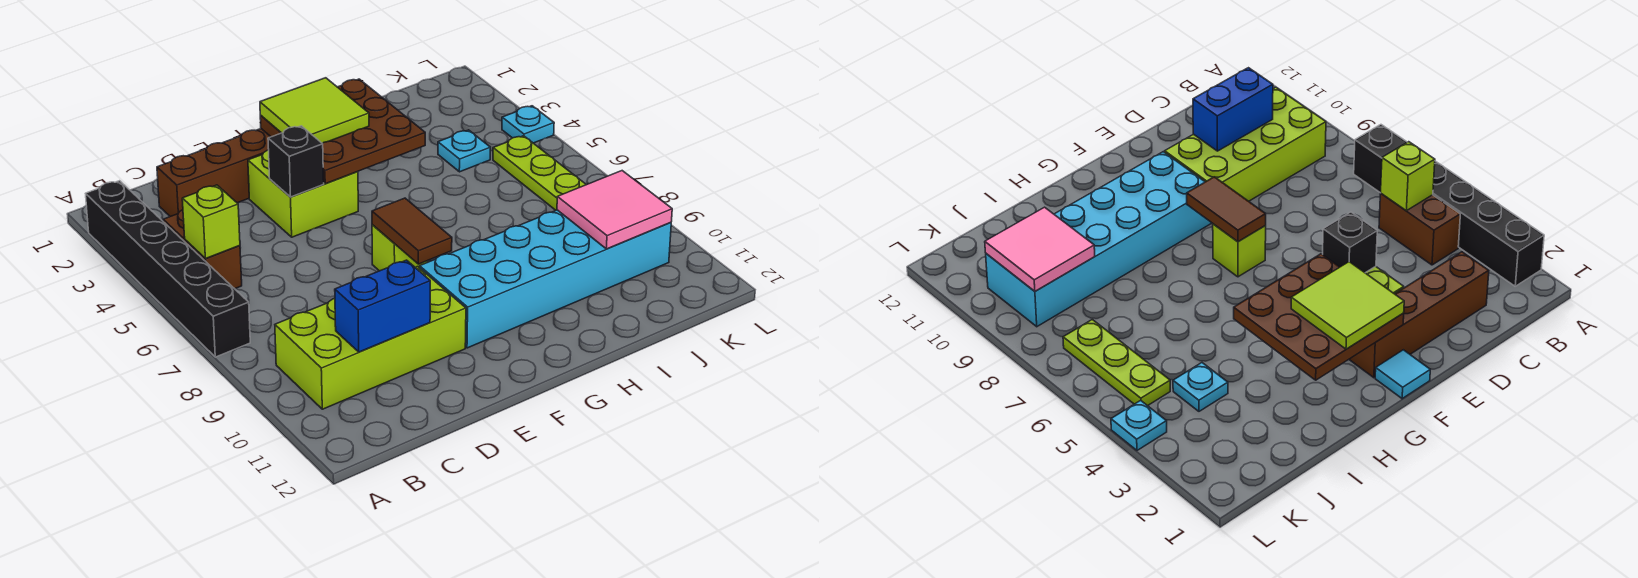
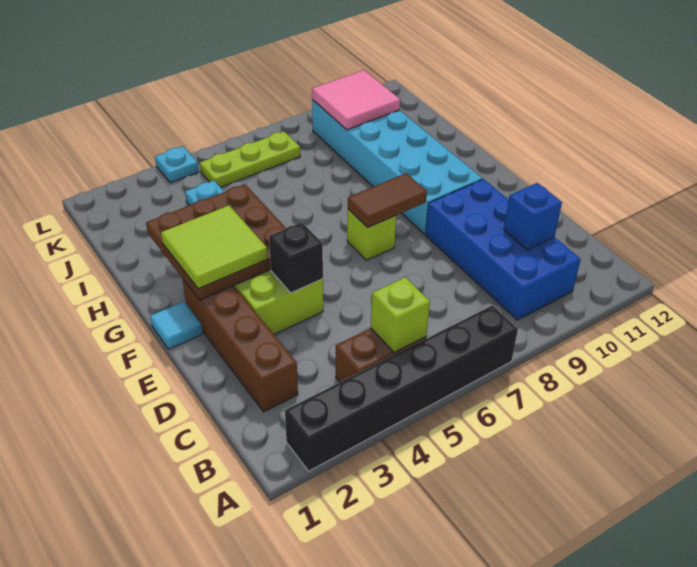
lime 2x4 brick [275,267,466,409] -> blue 2x4 brick [426,179,581,320]
blue 1x2 brick [335,260,430,352] -> blue 1x1 brick [504,183,562,250]

